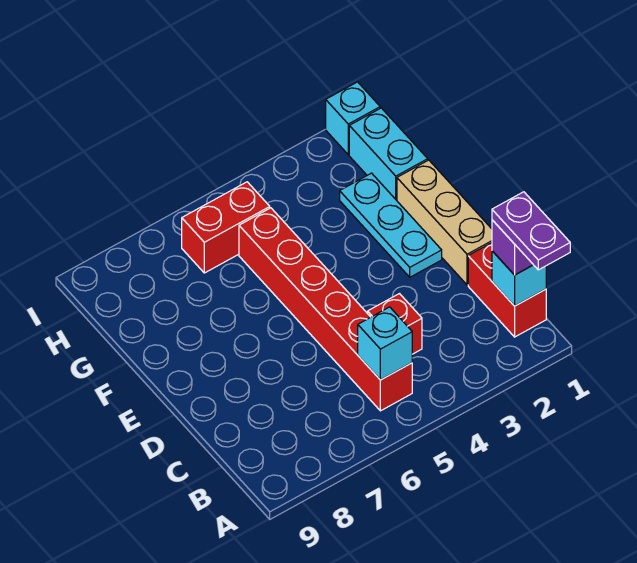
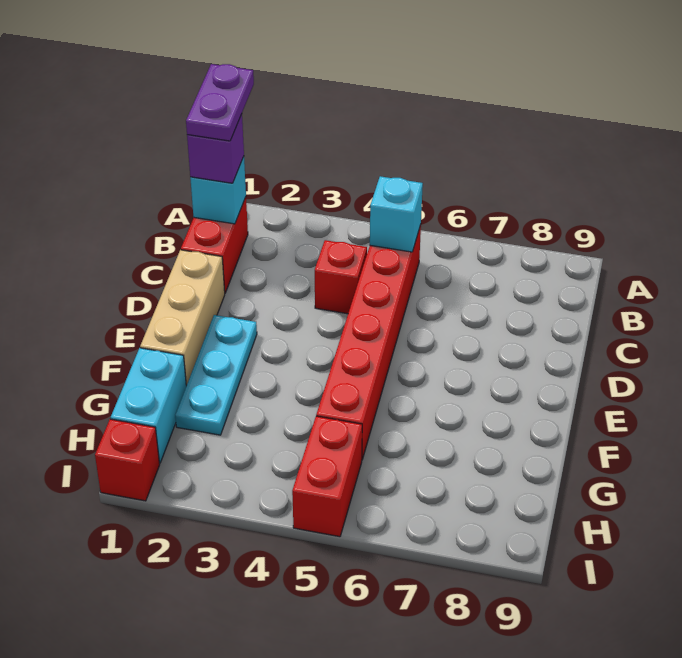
red 1x2 brick [182,182,270,273] -> red 1x2 brick turned to [292,416,362,537]
cyan 1x1 brick [326,82,380,155] -> red 1x1 brick [95,419,160,501]

